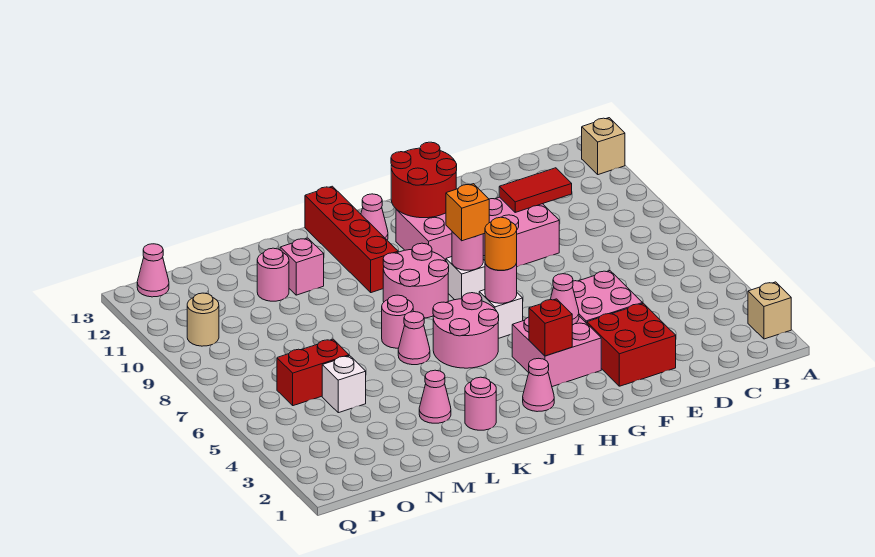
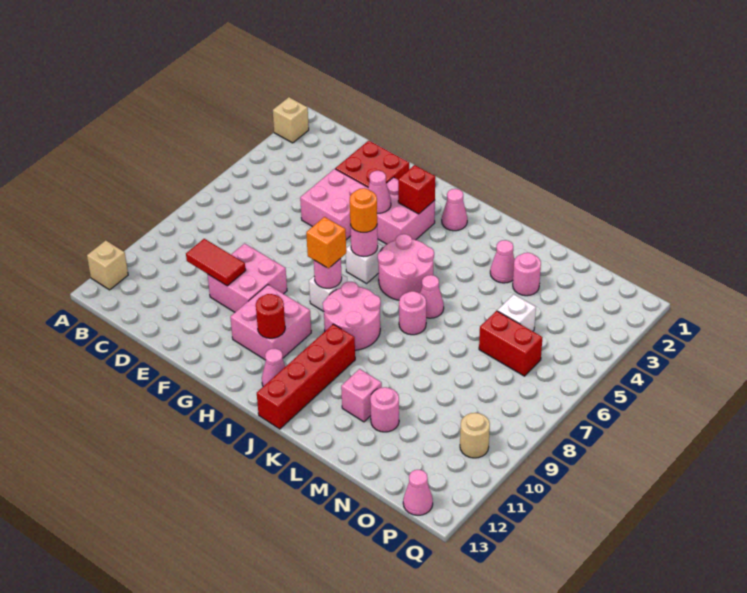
red 2x2 round brick [391,142,457,218] -> red 1x1 round brick [256,294,285,338]
pink 1x1 round brick [465,377,496,430] -> pink 1x1 round brick moved to [513,253,541,296]

